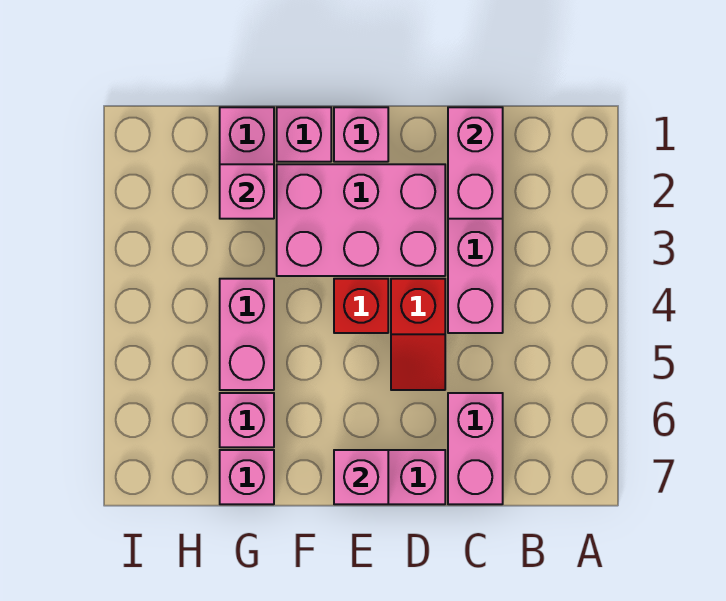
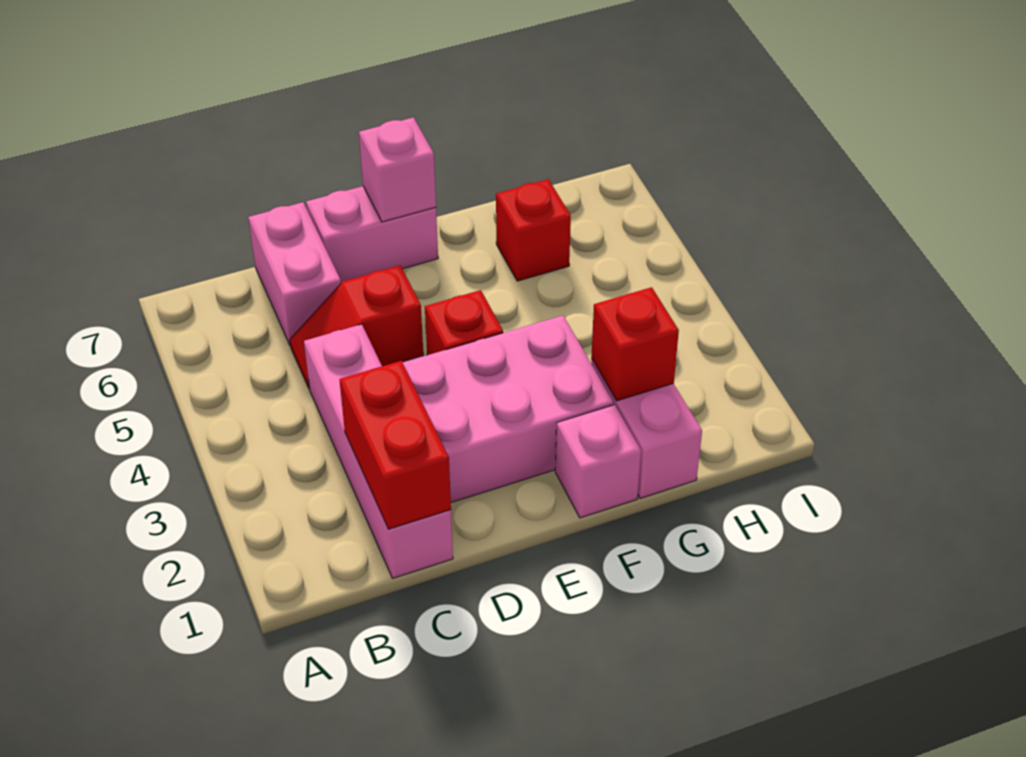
pink 1x2 brick [448,107,503,219] -> red 1x2 brick [339,361,451,529]
red 1x2 slope [391,279,445,390] -> red 1x2 slope turned to [290,266,423,389]
pink 1x1 brick [334,107,388,162] -> none
pink 1x1 brick [220,164,274,219] -> red 1x1 brick [591,287,679,401]
pink 1x2 brick [220,279,274,390] -> none
pink 1x1 brick [220,393,274,447] -> red 1x1 brick [496,179,571,281]
pink 1x1 brick [220,450,274,504] -> none

